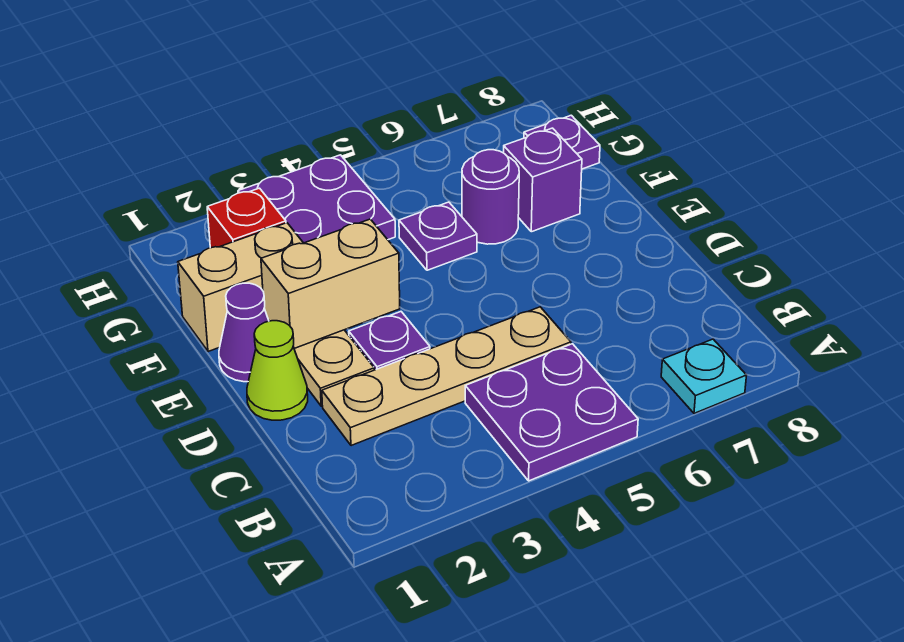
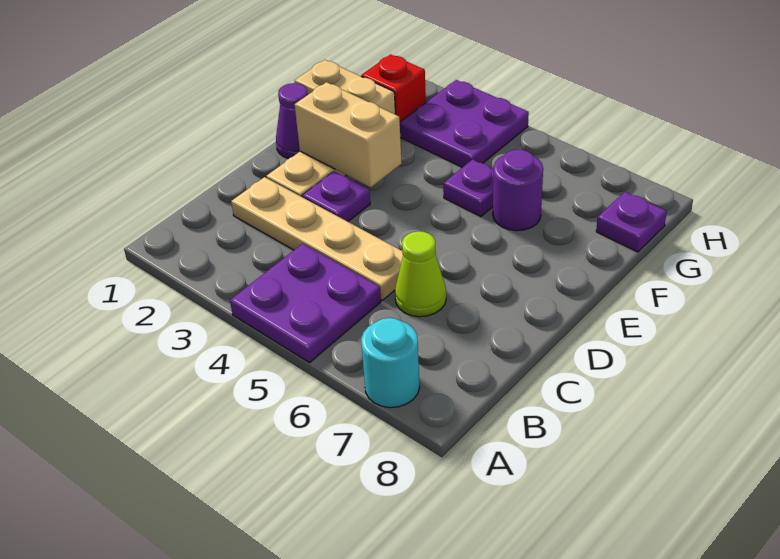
cyan 1x1 plate [661,339,747,413] -> cyan 1x1 round brick [361,318,420,408]
lime 1x1 cone [247,321,308,420] -> lime 1x1 cone moved to [395,231,446,317]
purple 1x1 brick [504,128,582,232] -> none

